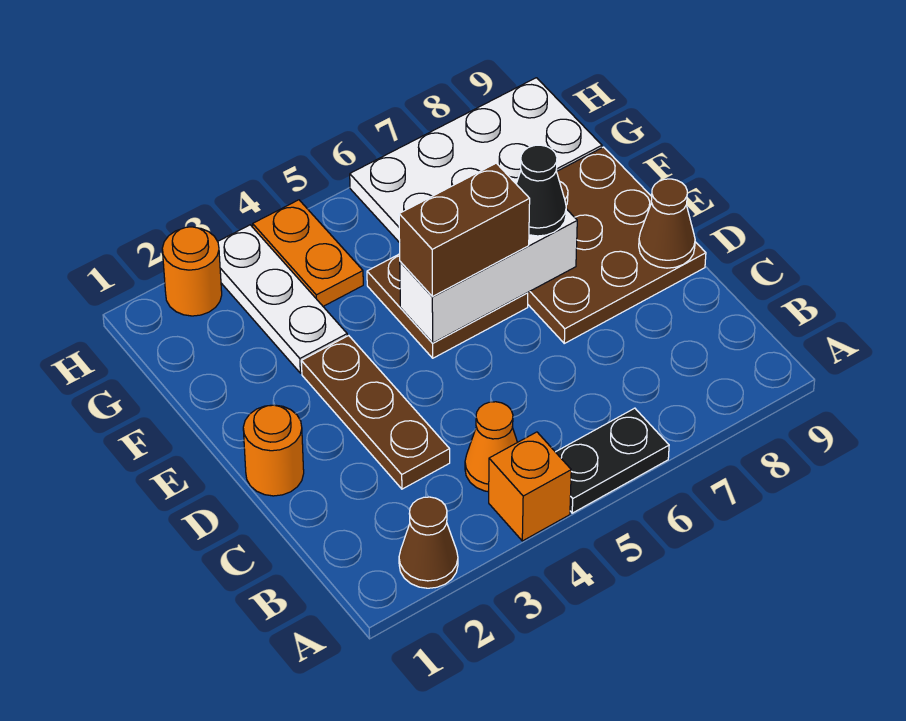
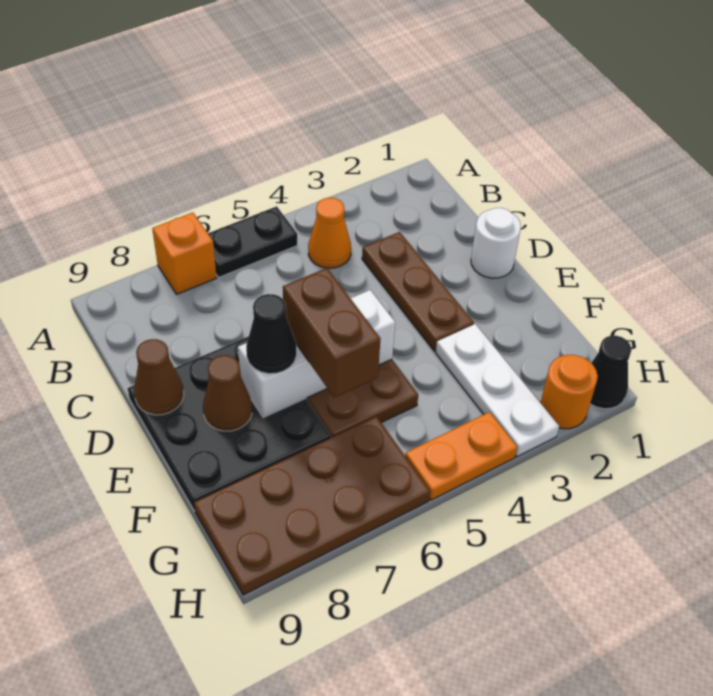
brown 1x1 cone [399,497,458,588] -> brown 1x1 cone moved to [203,355,252,431]
orange 1x1 brick [489,432,571,541] -> orange 1x1 brick moved to [152,213,216,294]
orange 1x1 round brick [243,405,304,496] -> white 1x1 round brick [471,208,521,278]
brown 3x3 plate [528,147,706,343] -> black 3x3 plate [128,336,331,511]
brown 1x2 brick [399,163,530,297] -> brown 1x2 brick turned to [283,268,381,397]
orange 1x2 plate [253,200,363,306] -> orange 1x2 plate turned to [405,412,517,500]
white 2x4 plate [350,78,602,243] -> brown 2x4 plate [194,416,430,595]
none -> black 1x1 cone [590,336,631,409]

